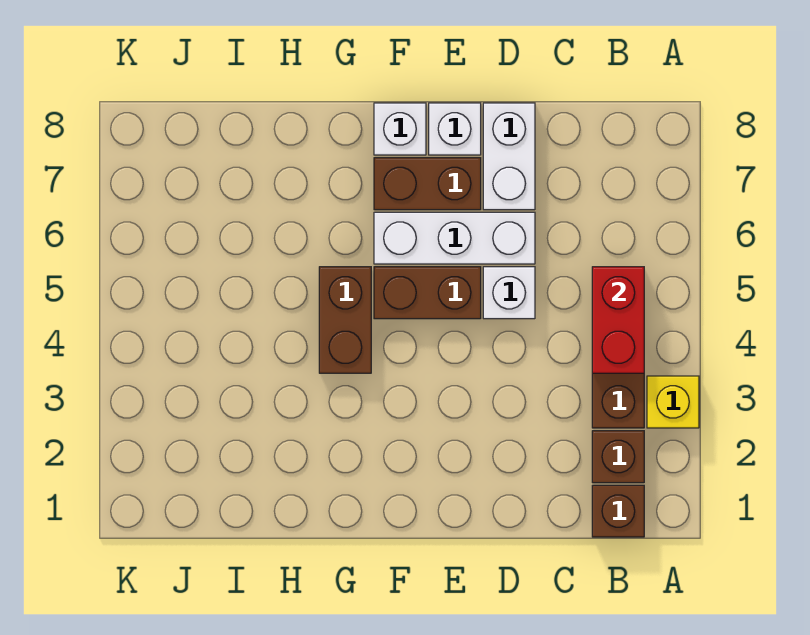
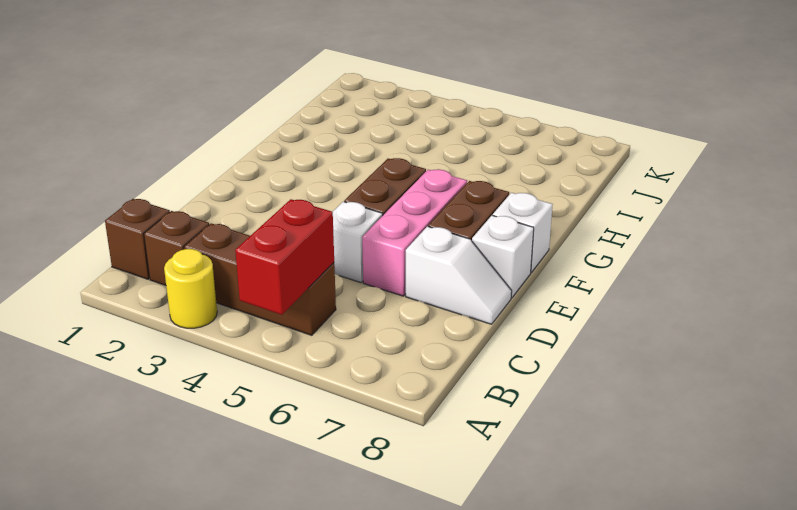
yellow 1x1 brick [647,376,699,428] -> yellow 1x1 round brick [164,249,217,328]
red 1x2 brick [592,267,644,373] -> red 1x2 brick turned to [235,199,334,315]
white 1x3 brick [374,212,535,264] -> pink 1x3 brick [362,169,467,296]
white 1x2 brick [483,103,535,210] -> white 1x2 slope [406,226,512,324]
brown 1x2 brick [319,267,371,373] -> none

